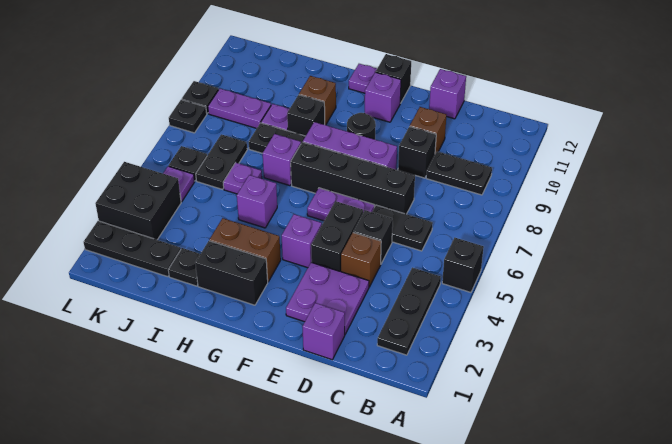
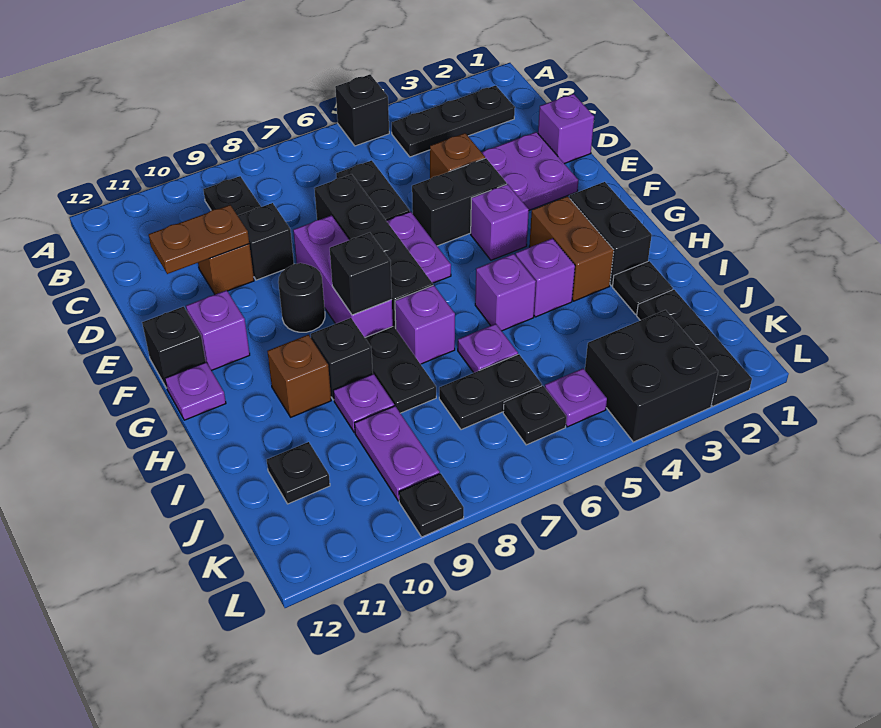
black 1x1 brick [353,210,393,264] -> black 1x1 brick moved to [330,233,392,315]
none -> brown 1x2 plate [149,205,249,274]
purple 1x1 brick [429,69,466,119] -> purple 1x1 brick moved to [516,238,575,317]
black 1x1 plate [169,100,207,133] -> black 1x1 plate moved to [267,442,330,504]

